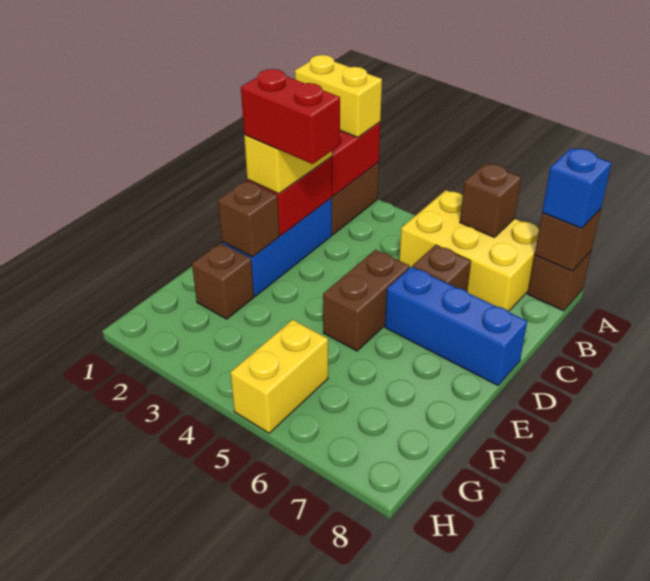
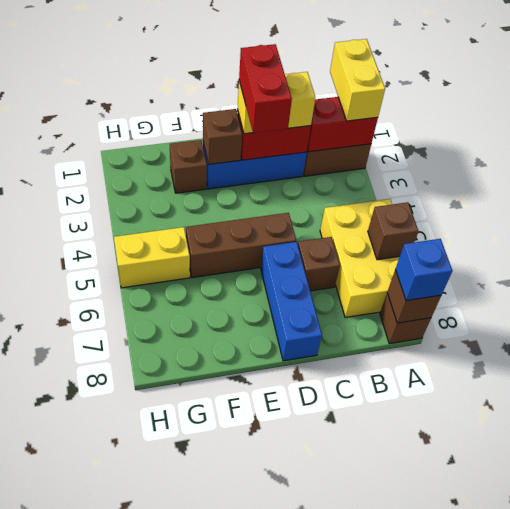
brown 1x2 brick [323,250,410,351] -> brown 1x3 brick [186,213,296,278]

